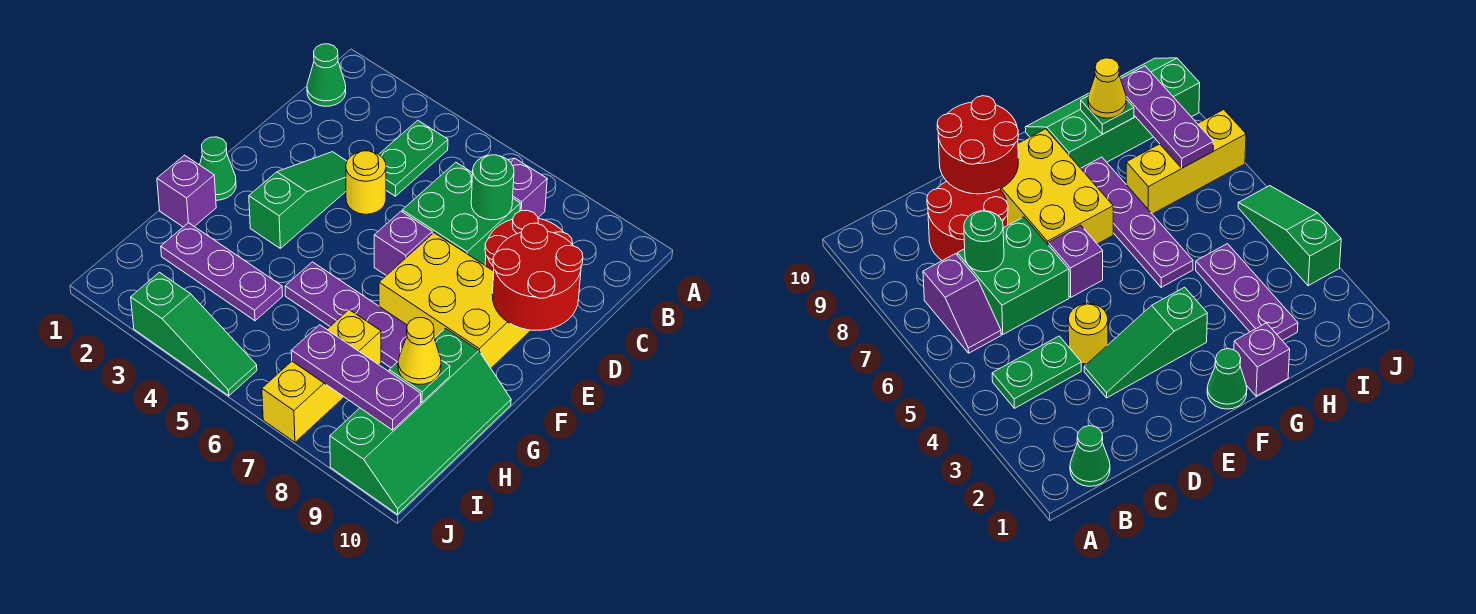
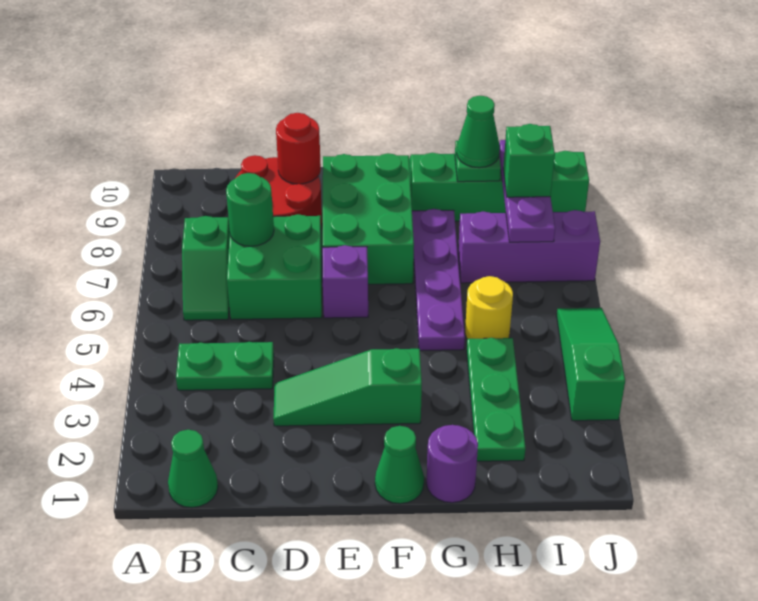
purple 1x2 slope [508,158,547,217] -> green 1x2 slope [182,216,230,320]
yellow 1x1 round brick [346,151,386,214] -> yellow 1x1 round brick moved to [465,276,513,339]
red 2x2 round brick [492,223,583,330] -> red 1x1 round brick [276,113,321,184]
yellow 2x3 brick [379,233,531,368] -> green 2x3 brick [323,153,414,284]
purple 1x1 brick [157,155,216,227] -> purple 1x1 round brick [426,425,478,503]
purple 1x3 plate [161,223,283,321] -> green 1x3 plate [467,338,526,461]
yellow 1x3 brick [262,310,381,442] -> purple 1x3 brick [458,210,600,283]
yellow 1x1 cone [398,318,441,385] -> green 1x1 cone [457,96,500,168]
none -> green 1x1 brick [503,124,555,197]

